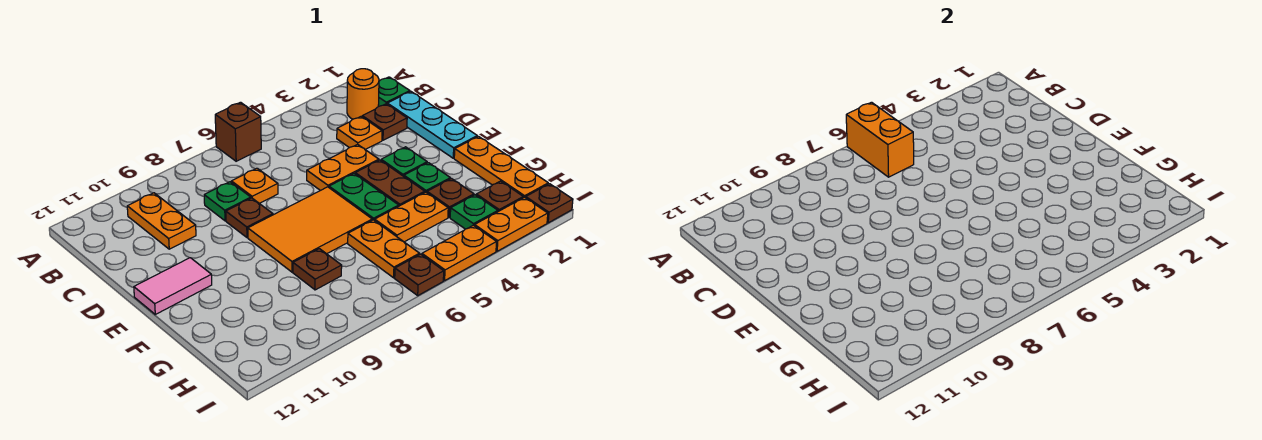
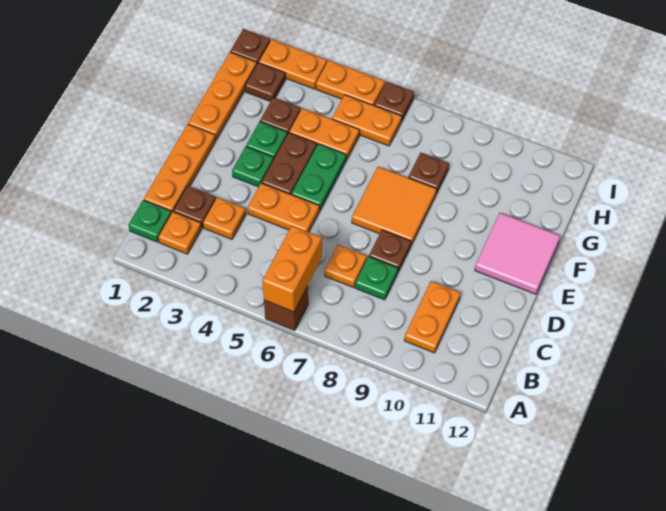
orange 1x1 round brick [347,69,379,119] -> orange 1x1 plate [158,212,202,254]
cyan 1x3 plate [387,92,477,158] -> orange 1x3 plate [144,124,216,213]
orange 2x3 tile [248,187,372,272] -> orange 2x2 tile [352,167,437,245]
pink 1x2 tile [134,258,212,314] -> pink 2x2 tile [475,213,560,294]
orange 1x2 plate [348,220,420,278] -> orange 1x2 plate turned to [332,95,402,146]
green 1x1 plate [450,195,498,229] -> none

